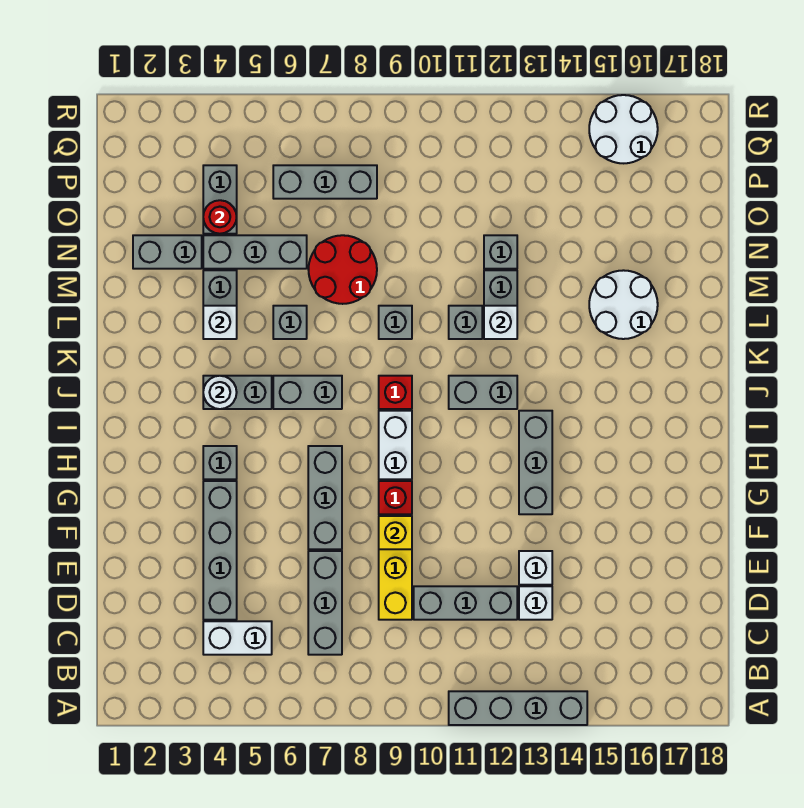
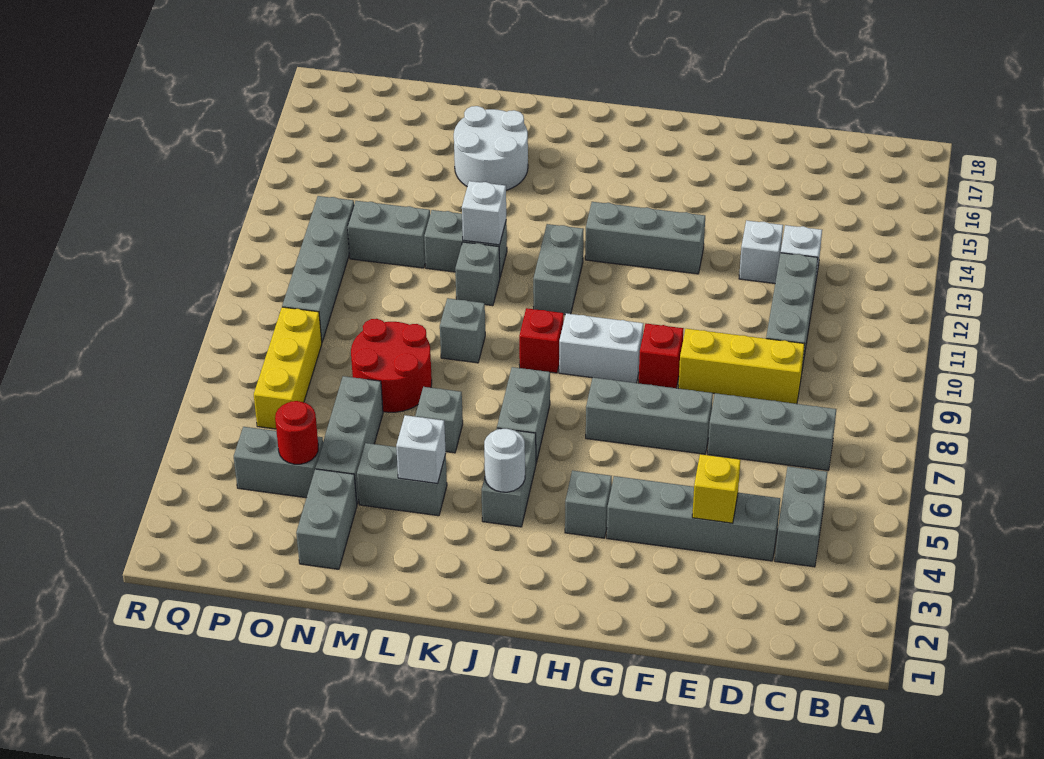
grey 1x4 brick [449,691,587,725] -> grey 1x4 brick moved to [282,196,354,342]
white 1x2 brick [203,621,272,655] -> grey 1x2 brick [775,466,827,567]
yellow 1x1 brick [379,516,412,549] -> yellow 1x1 brick moved to [692,454,741,523]
grey 1x1 brick [484,235,517,269] -> grey 1x2 brick [348,201,430,268]
grey 1x3 brick [273,165,377,199] -> yellow 1x3 brick [254,307,322,429]
white 2x2 round brick [589,95,658,163] -> none

